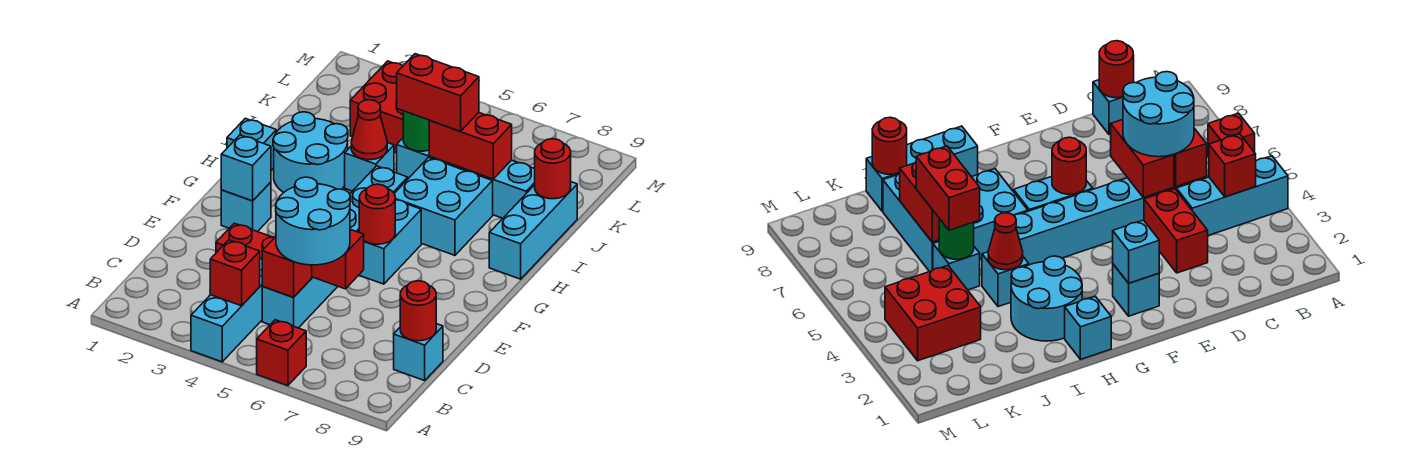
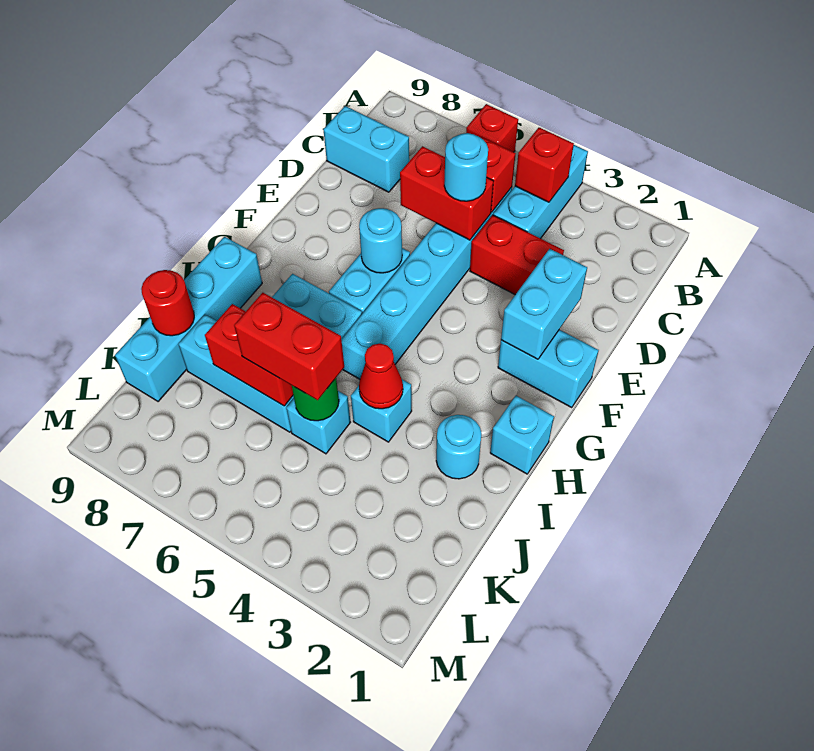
cyan 2x2 round brick [276,177,350,265] -> cyan 1x1 round brick [444,133,488,201]
cyan 1x1 brick [394,324,443,381] -> cyan 1x2 brick [323,106,409,192]
red 1x1 round brick [400,281,436,341] -> none
cyan 1x1 brick [221,182,271,232] -> cyan 1x2 brick [498,330,599,408]
cyan 1x1 brick [221,135,271,201] -> cyan 1x2 brick [501,249,587,359]
red 1x1 round brick [359,184,395,244] -> cyan 1x1 round brick [359,208,402,273]
cyan 2x2 round brick [273,112,348,192] -> cyan 1x1 round brick [436,415,482,479]
cyan 1x3 brick [489,182,577,279] -> cyan 1x4 brick [115,237,262,402]
red 2x2 brick [350,61,403,153] -> none

